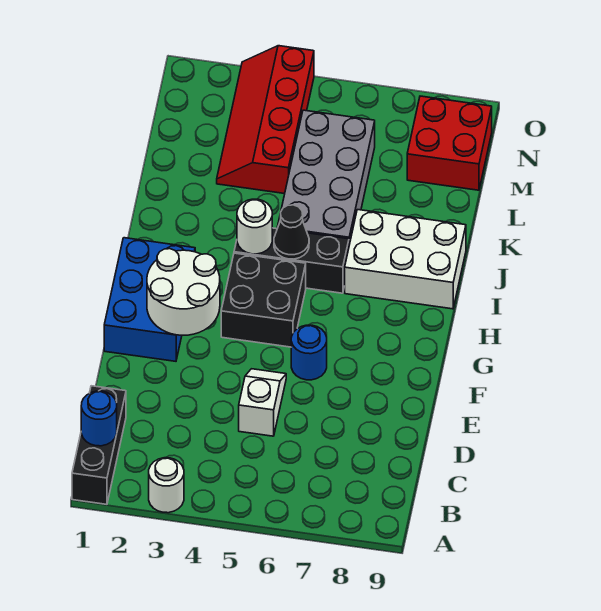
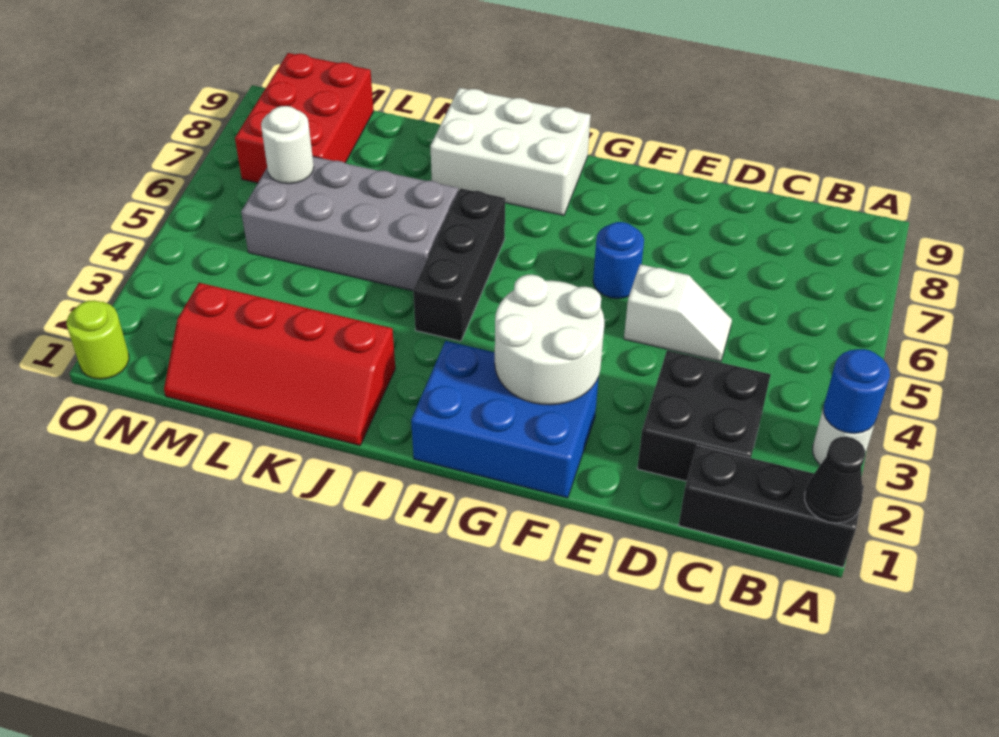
blue 1x1 round brick [81,391,117,446] -> blue 1x1 round brick moved to [824,349,890,434]
white 1x2 slope [239,369,286,436] -> white 1x2 slope turned to [624,264,732,362]
black 2x2 brick [221,253,306,347] -> black 2x2 brick moved to [637,350,771,481]
white 1x1 round brick [237,199,272,254] -> white 1x1 round brick moved to [261,106,314,184]
black 1x1 cone [274,205,309,259] -> black 1x1 cone moved to [805,437,865,523]
white 2x3 brick [345,210,466,309] -> white 2x3 brick turned to [430,88,590,215]
red 2x4 slope [217,46,314,194] -> red 2x4 slope moved to [164,283,395,446]
red 2x2 brick [407,96,492,190] -> red 2x3 brick [235,53,374,183]
none -> lime 1x1 round brick [67,300,129,379]

